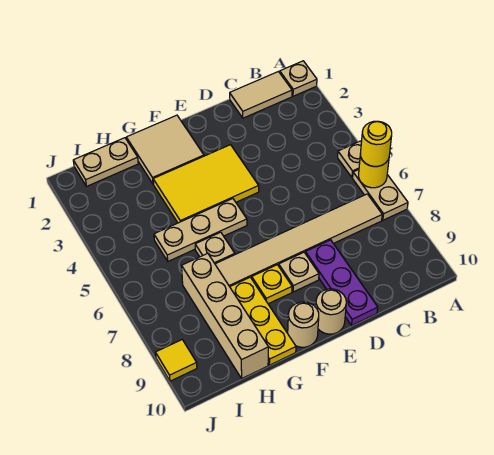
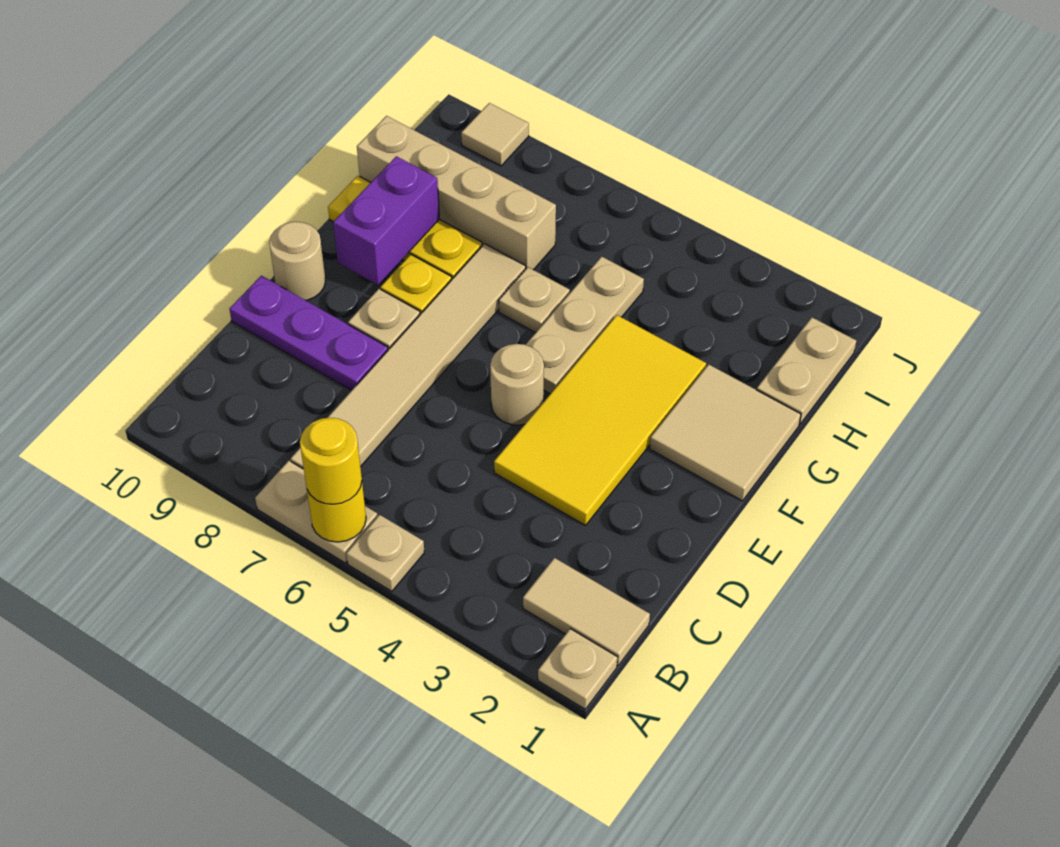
tan 1x2 tile [230,72,292,118] -> tan 1x2 tile turned to [523,558,650,665]
yellow 2x3 tile [153,145,259,223] -> yellow 2x4 tile [494,315,706,525]
none -> purple 1x2 brick [333,156,439,285]
tan 1x1 round brick [288,302,319,347] -> tan 1x1 round brick moved to [490,344,544,425]
yellow 1x1 tile [156,340,197,381] -> tan 1x1 tile [461,103,529,166]

